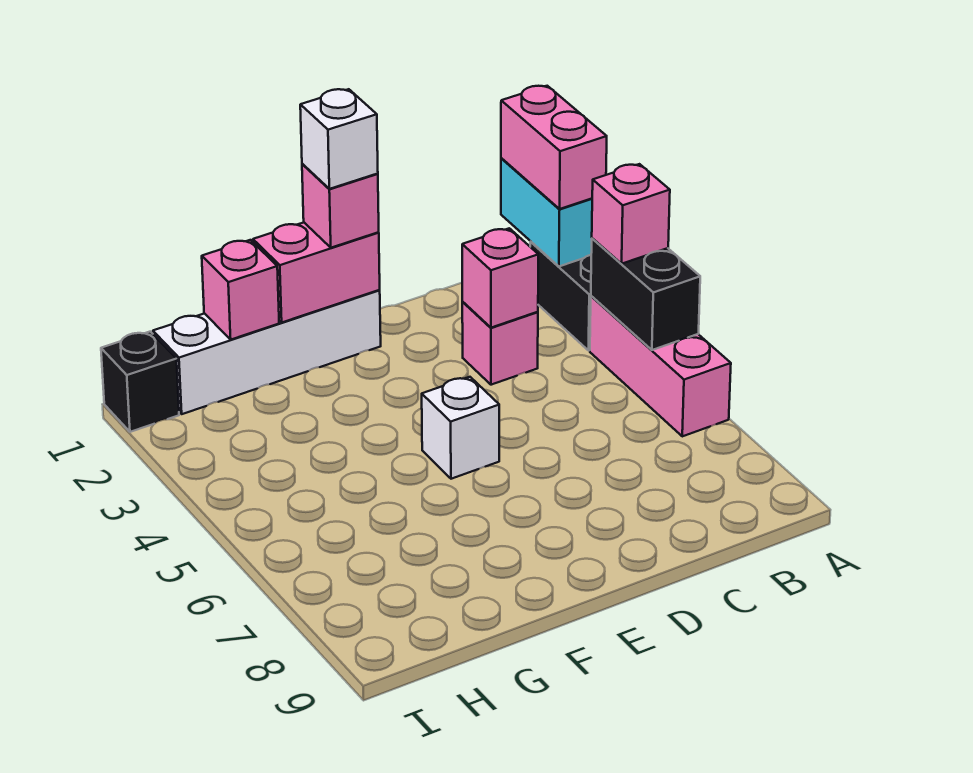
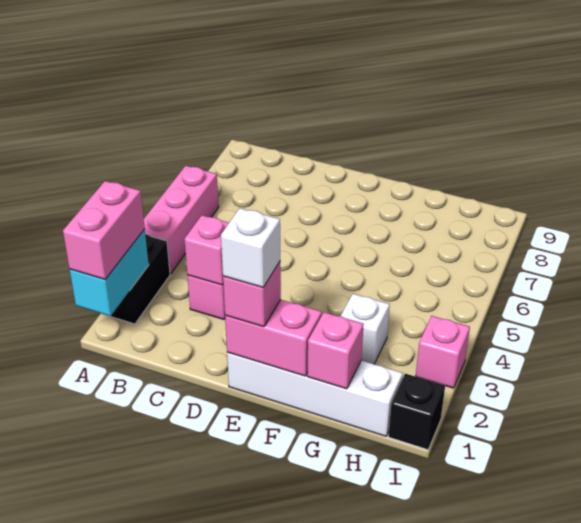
black 1x2 brick [591,238,700,350] -> none
pink 1x1 brick [592,164,670,264] -> pink 1x1 brick moved to [416,316,470,388]
white 1x1 brick [422,377,499,479] -> white 1x1 brick moved to [341,294,390,364]

